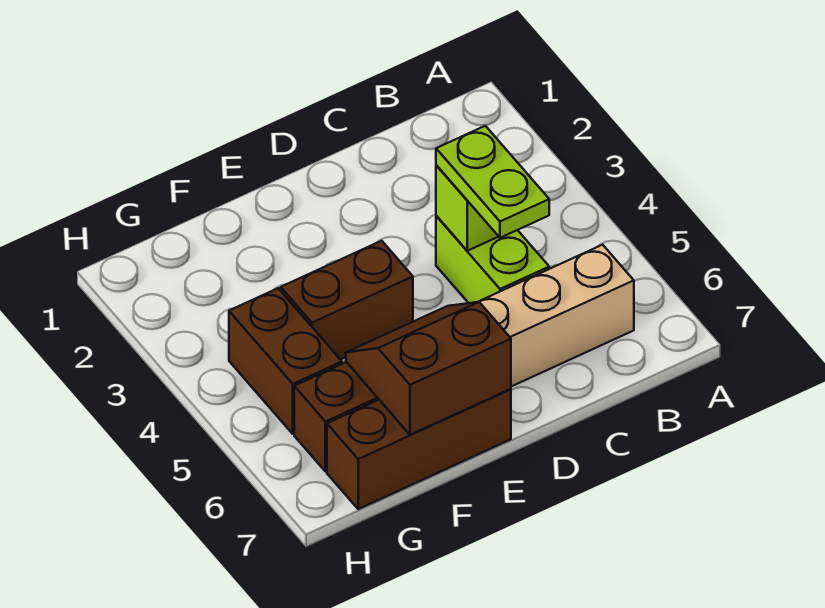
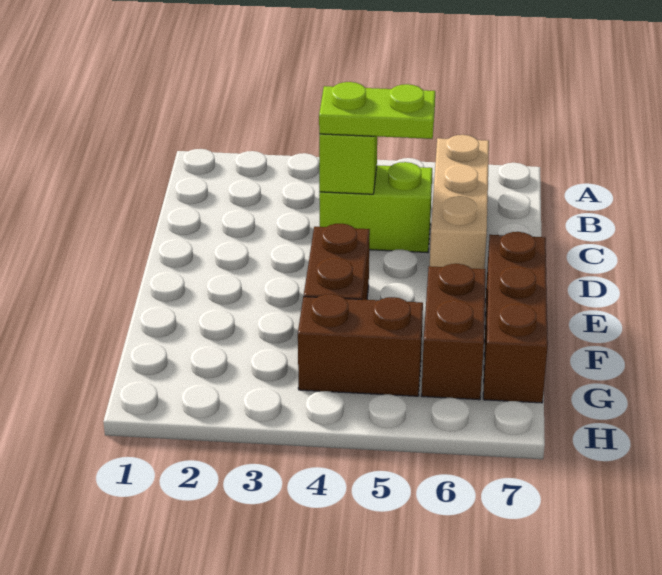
brown 2x2 slope [346,302,511,435] -> none

